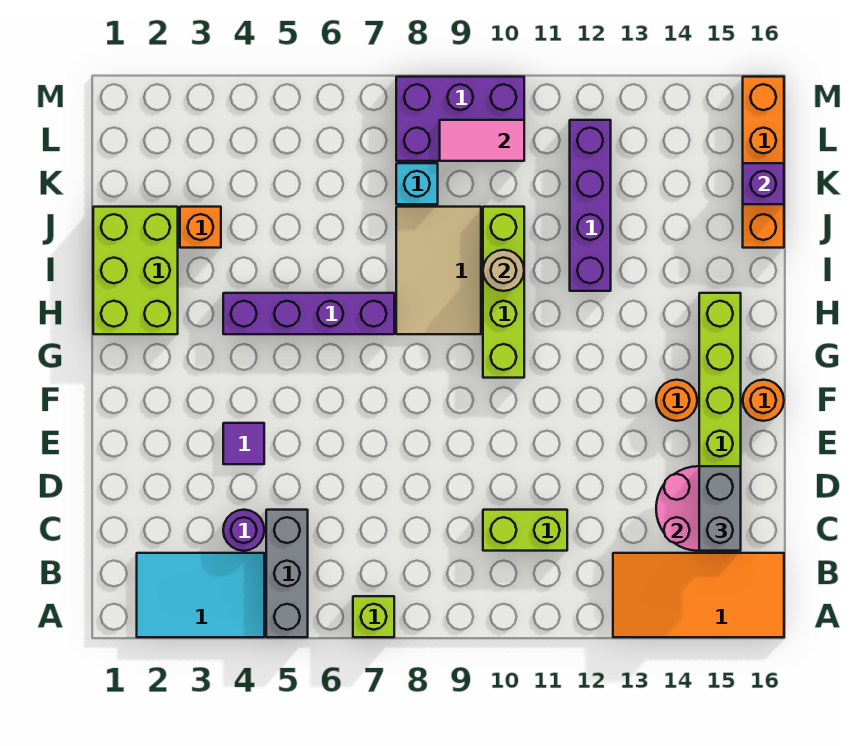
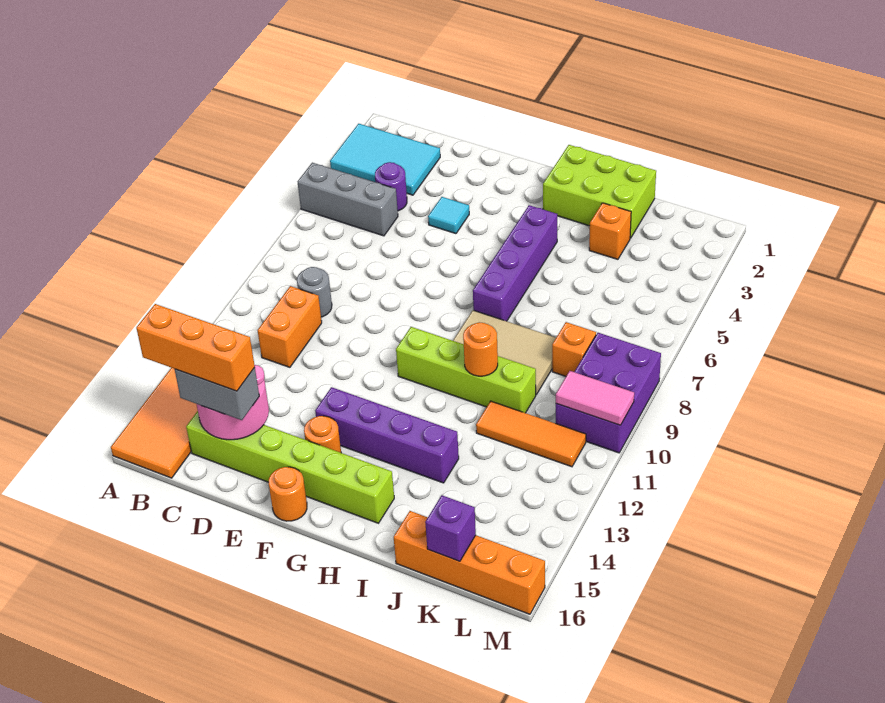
cyan 2x3 tile [137,553,264,637] -> cyan 2x3 tile turned to [330,124,440,195]
lime 1x1 brick [353,596,394,637] -> none
none -> orange 1x3 brick [136,304,255,391]
none -> grey 1x1 round brick [297,267,332,317]
lime 1x2 brick [483,510,567,551] -> orange 1x2 brick [258,286,322,367]
purple 1x1 tile [223,423,264,464] -> cyan 1x1 tile [428,197,469,234]
tan 1x1 round brick [483,250,524,291] -> orange 1x1 round brick [463,322,498,376]
purple 1x4 brick [570,120,611,291] -> purple 1x4 brick moved to [315,387,459,483]
none -> orange 1x3 tile [476,401,586,467]
cyan 1x1 brick [396,163,438,204] -> orange 1x1 brick [552,322,596,376]
pink 1x2 tile [440,120,524,161] -> pink 1x2 tile turned to [556,371,634,425]

